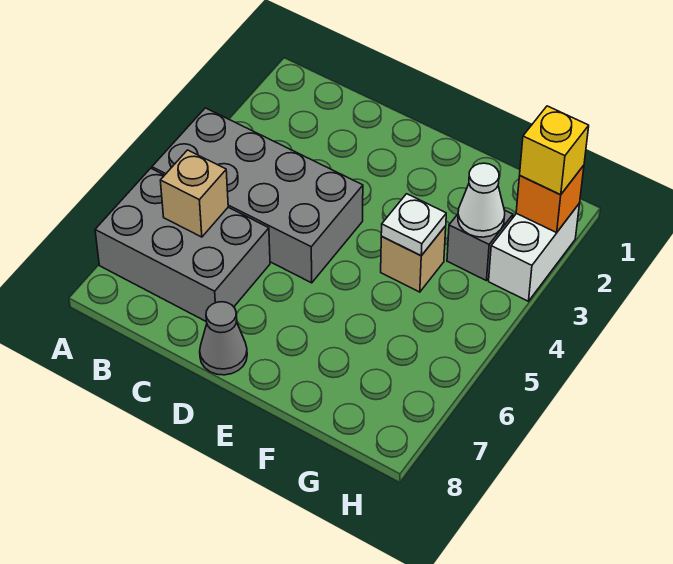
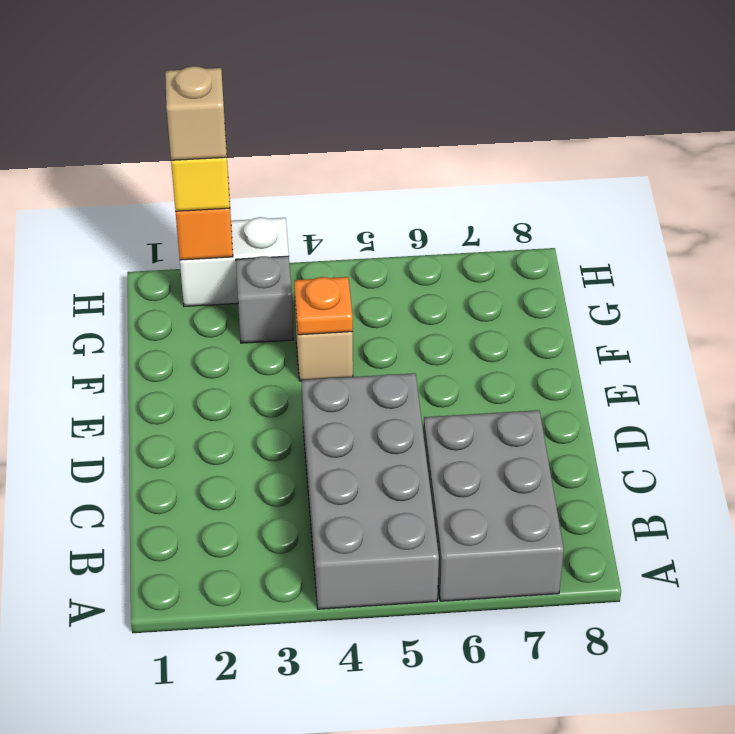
tan 1x1 brick [160,150,228,237] -> tan 1x1 brick moved to [165,66,227,160]
grey 1x1 cone [200,302,247,375] -> none
white 1x1 plate [381,194,446,256] -> orange 1x1 plate [294,277,353,335]
white 1x1 cone [458,163,505,237] -> none

